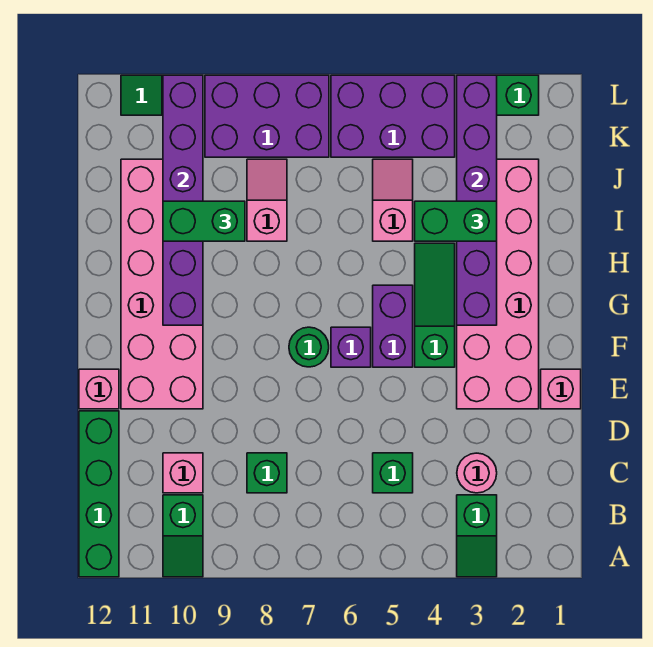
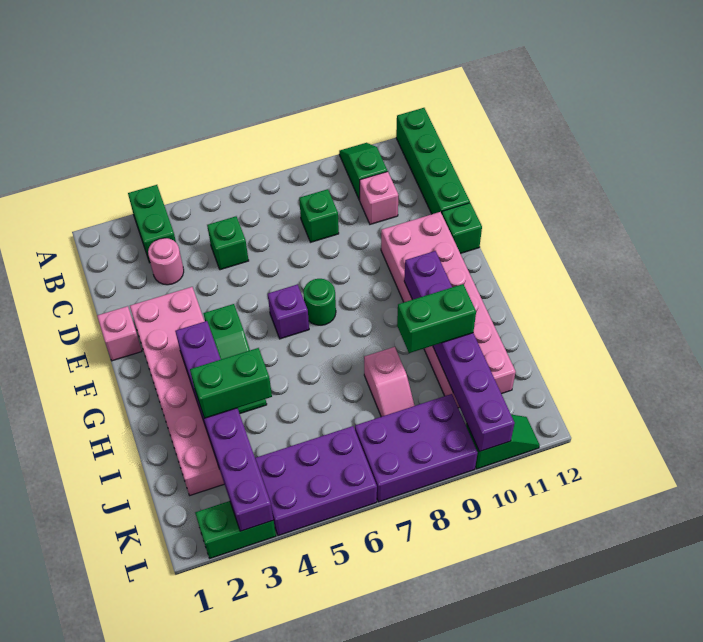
green 1x2 slope [457,495,497,577] -> green 1x2 brick [128,185,176,263]
pink 1x1 brick [79,369,119,409] -> green 1x1 brick [442,203,482,254]
purple 1x2 brick [373,285,413,367] -> none
pink 1x2 slope [373,159,413,241] -> none

